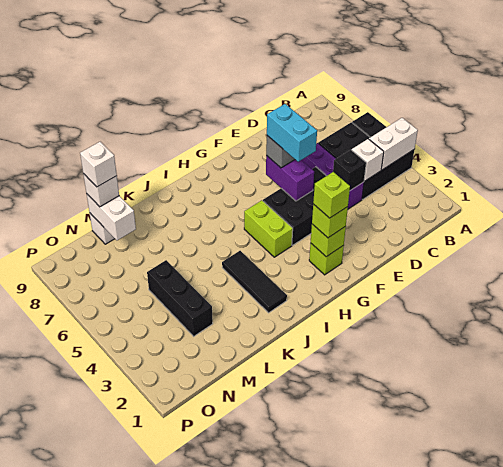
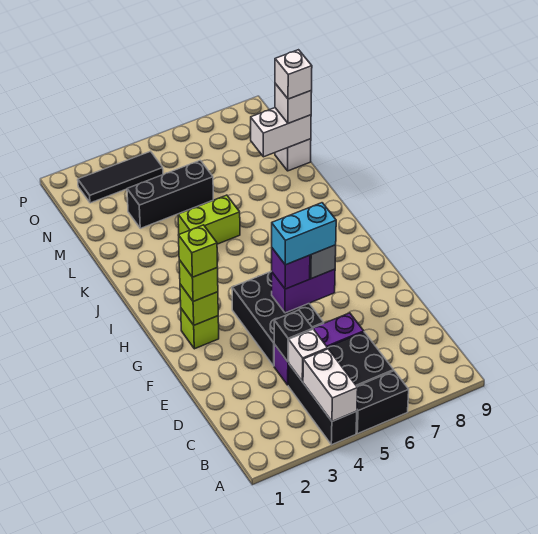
none -> purple 1x1 brick [272,248,310,289]
lime 1x2 brick [244,200,293,257] -> lime 1x2 brick moved to [178,195,240,244]
black 1x3 tile [222,251,287,313] -> black 1x3 tile moved to [78,151,163,203]

